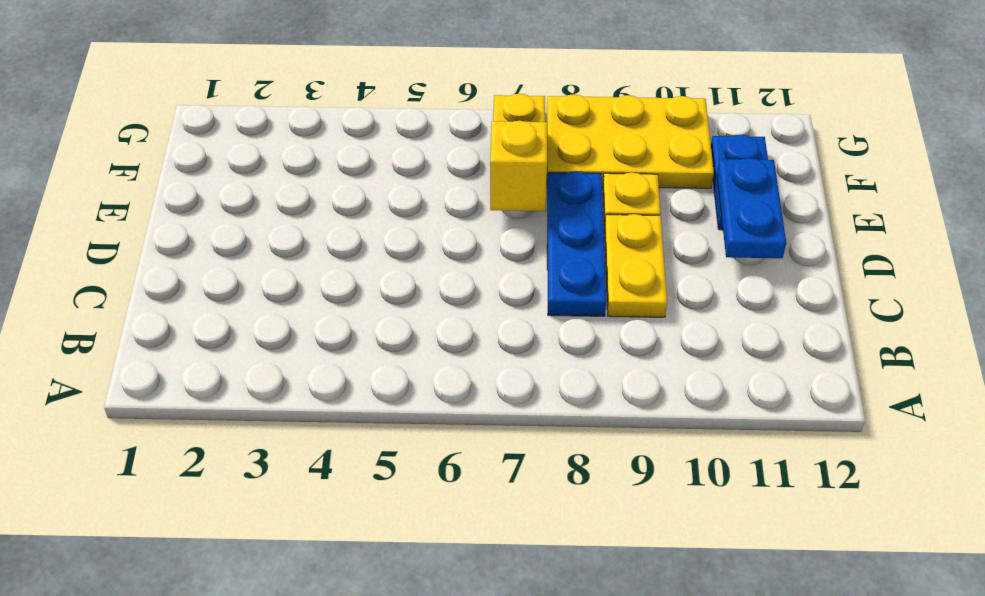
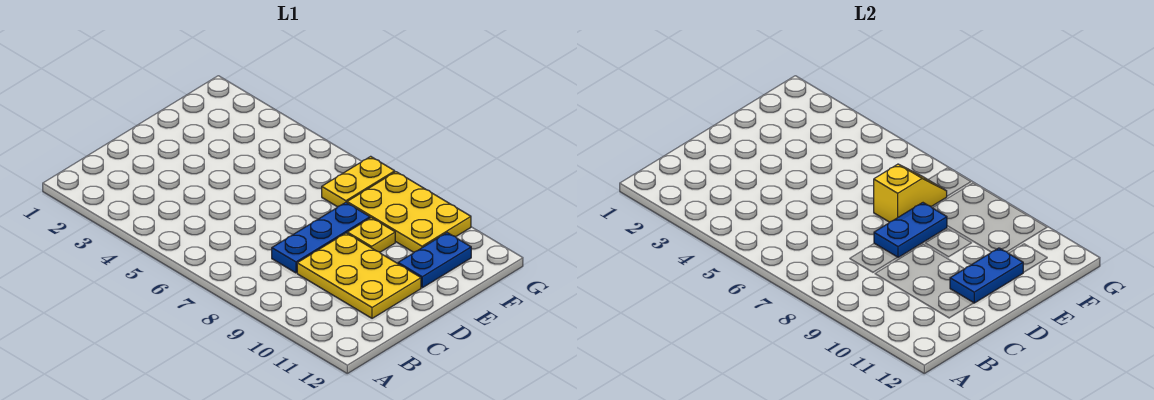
yellow 1x2 plate [604,214,667,317] -> yellow 2x3 plate [297,233,421,318]
none -> blue 1x2 plate [874,203,947,257]

